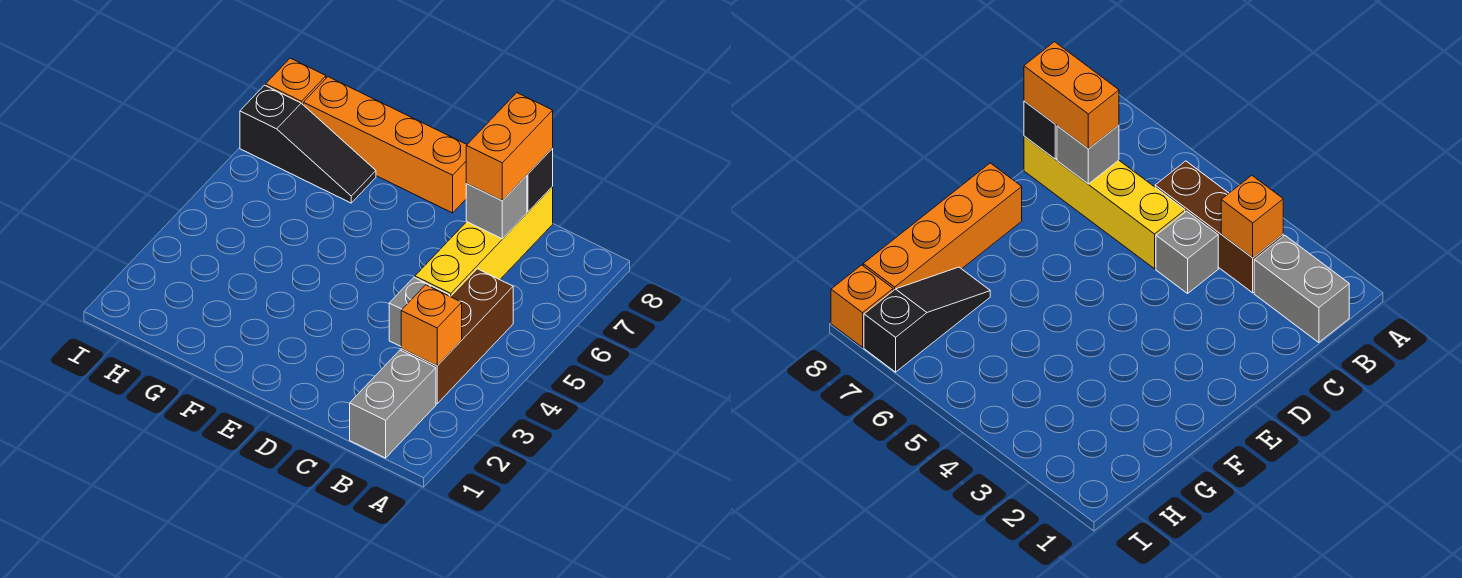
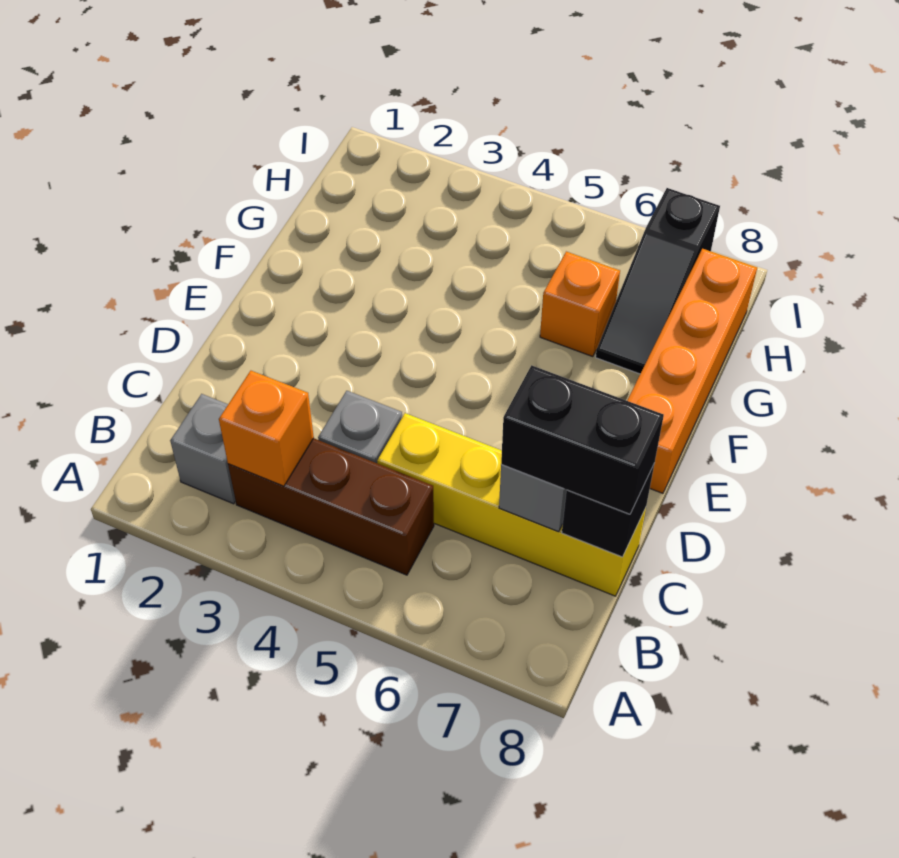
grey 1x2 brick [350,350,436,458] -> grey 1x1 brick [170,394,236,504]
orange 1x2 brick [466,93,553,201] -> black 1x2 brick [501,365,664,514]
orange 1x1 brick [266,58,326,104] -> orange 1x1 brick moved to [540,252,620,357]

